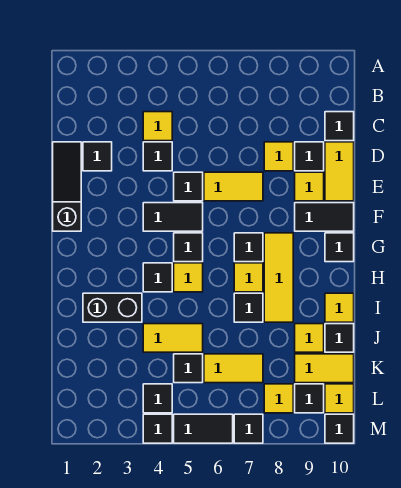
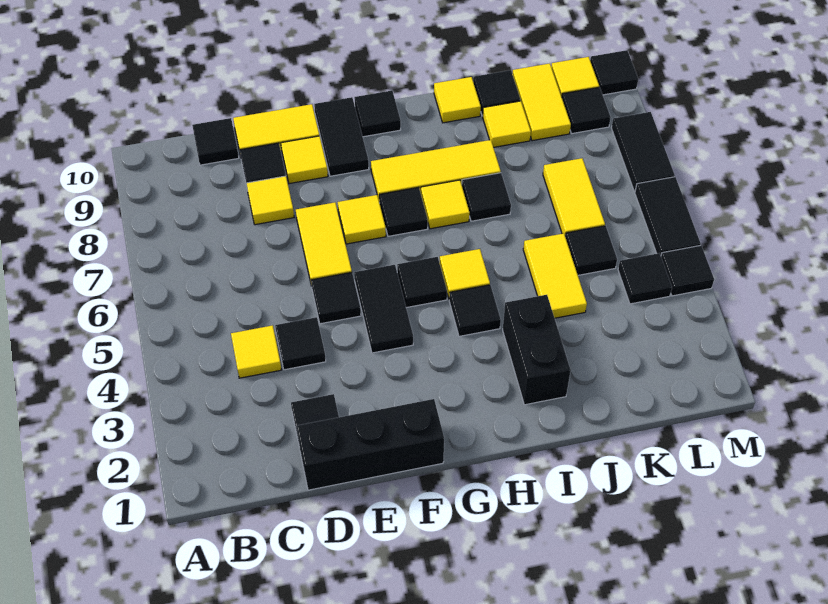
black 1x3 slope [53,142,81,231] -> black 1x3 brick [297,399,444,490]
yellow 1x1 tile [264,384,293,413] -> yellow 1x1 tile moved to [338,195,386,244]
black 1x1 tile [234,414,263,443] -> black 1x2 tile [612,112,675,192]

